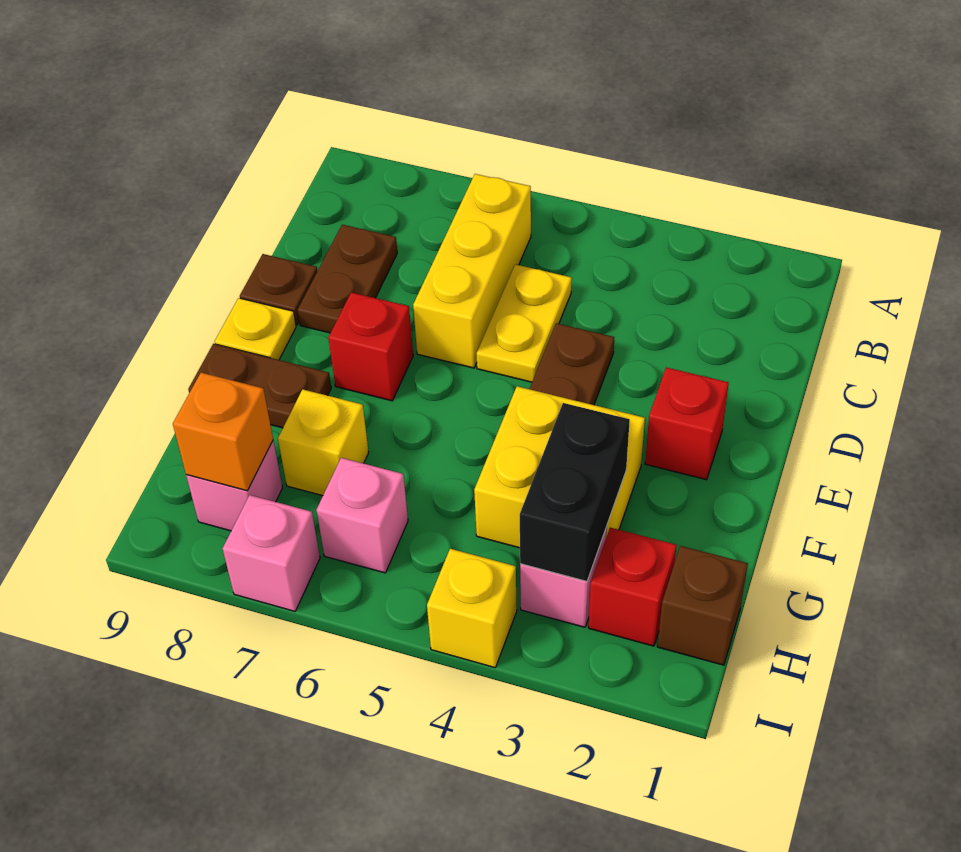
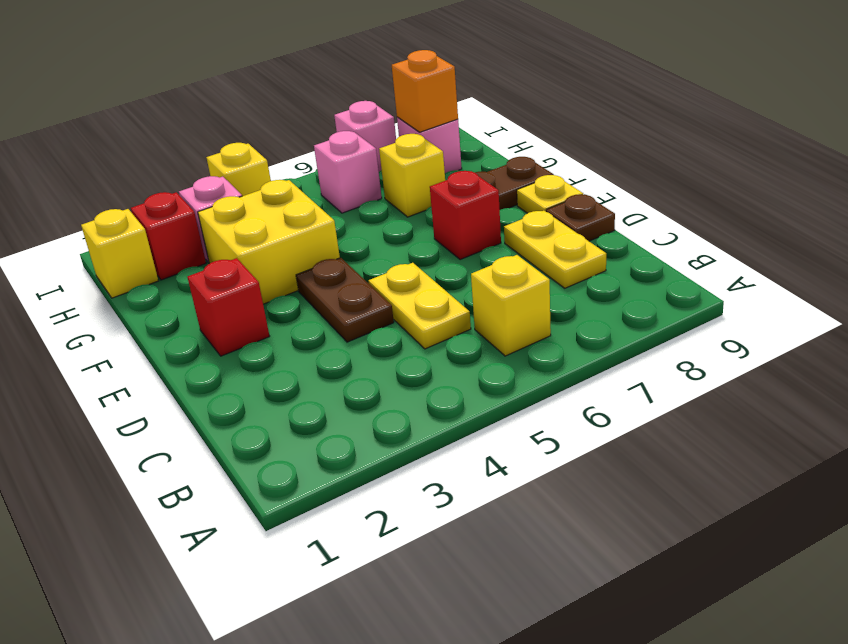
yellow 1x3 brick [413,174,531,368] -> yellow 1x1 brick [471,255,551,356]
brown 1x2 plate [298,225,397,333] -> yellow 1x2 plate [504,211,606,288]
black 1x2 brick [520,403,630,581] -> none
brown 1x1 brick [657,546,748,665] -> yellow 1x1 brick [81,209,159,298]

